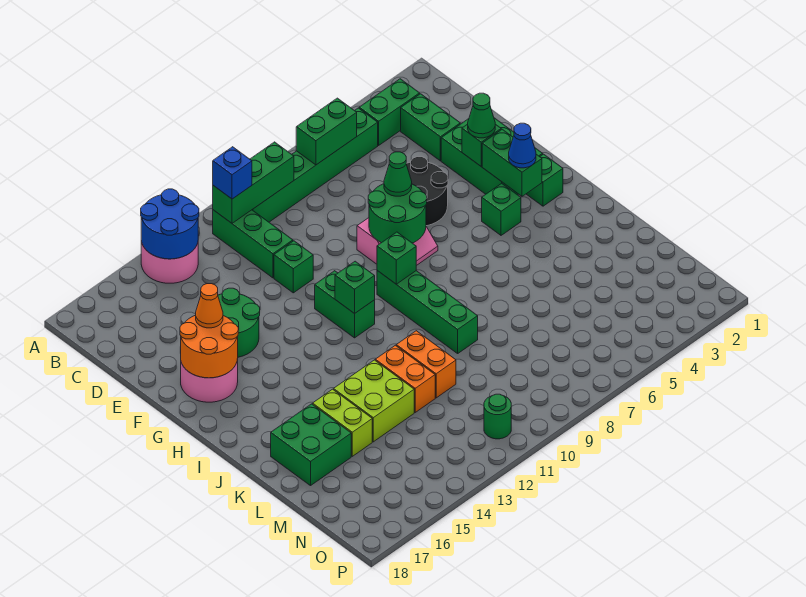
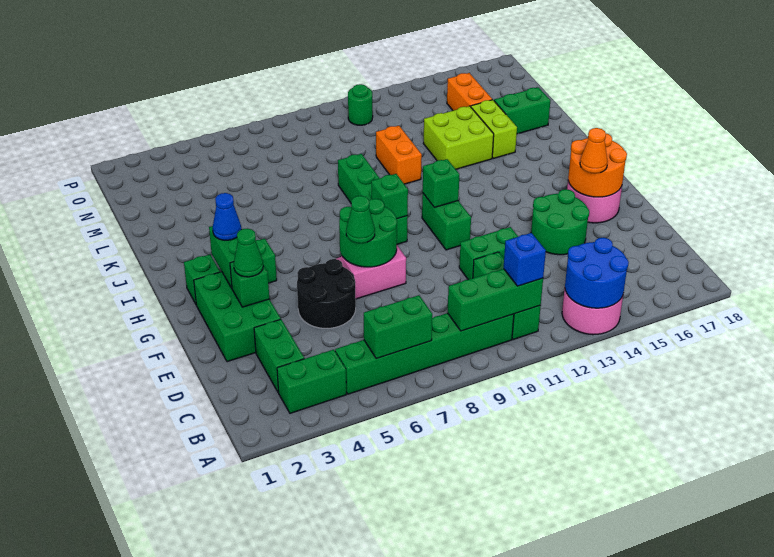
green 1x1 brick [274,241,313,293] -> green 1x2 brick [459,227,518,280]
orange 1x2 brick [375,345,435,412] -> orange 1x2 brick moved to [447,73,492,111]
green 2x2 brick [271,404,351,486] -> green 1x2 brick [494,87,550,134]

